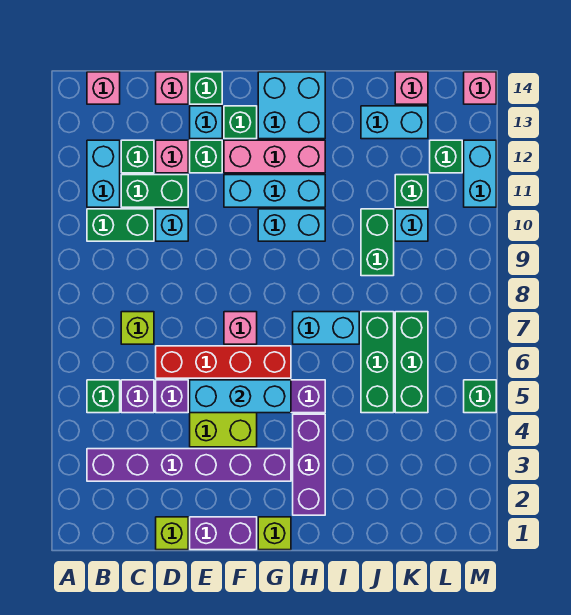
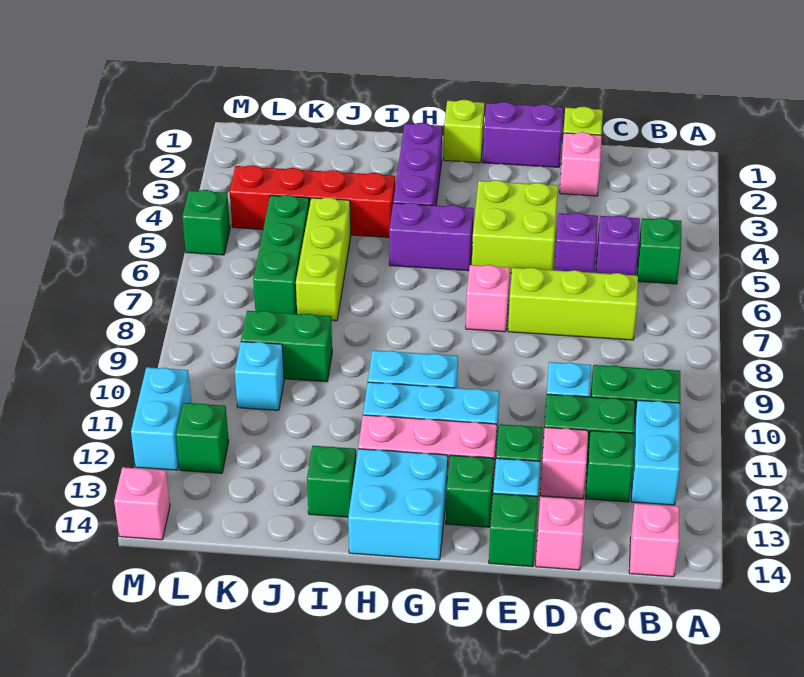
purple 1x6 brick [87,449,291,481] -> none
lime 1x1 brick [121,312,154,344] -> lime 1x3 brick [508,268,638,340]
red 1x4 brick [156,346,291,378] -> red 1x4 brick moved to [230,165,395,237]
cyan 1x3 brick [190,380,291,413] -> none
cyan 1x2 brick [293,312,359,344] -> none
green 1x3 brick [361,312,394,413] -> lime 1x3 brick [296,197,351,321]
green 1x2 brick [361,209,394,276] -> green 1x2 brick turned to [241,311,332,382]
cyan 1x2 brick [361,106,428,139] -> none
green 1x1 brick [395,175,428,207] -> green 1x1 brick moved to [307,446,356,517]
pink 1x1 brick [395,72,428,104] -> pink 1x1 brick moved to [560,132,602,196]

